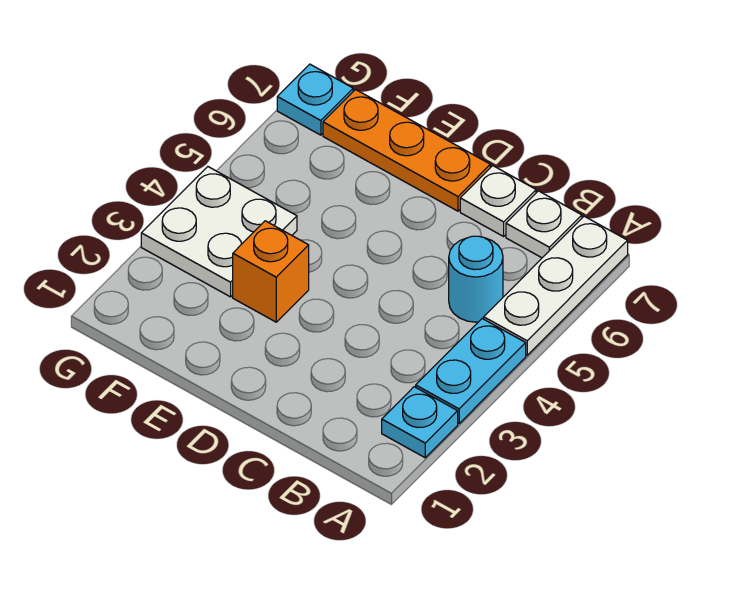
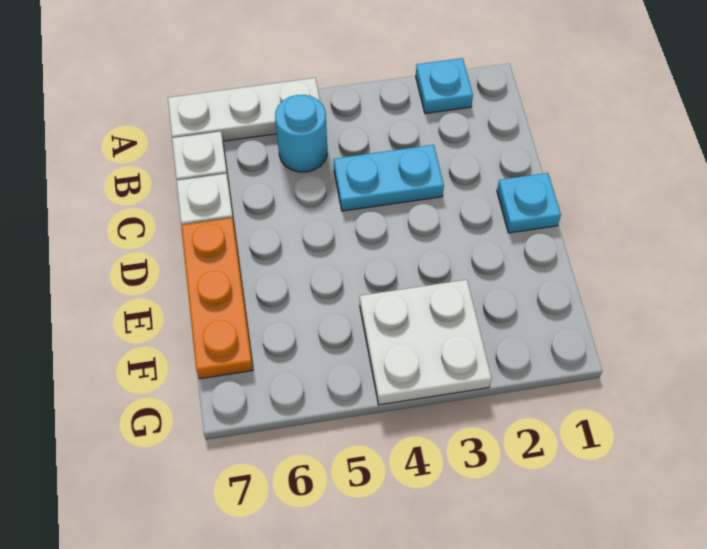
cyan 1x2 plate [416,319,526,423] -> cyan 1x2 plate moved to [334,145,444,211]
orange 1x1 brick [233,221,309,322] -> none
cyan 1x1 plate [277,64,353,135] -> cyan 1x1 plate moved to [497,173,561,233]

